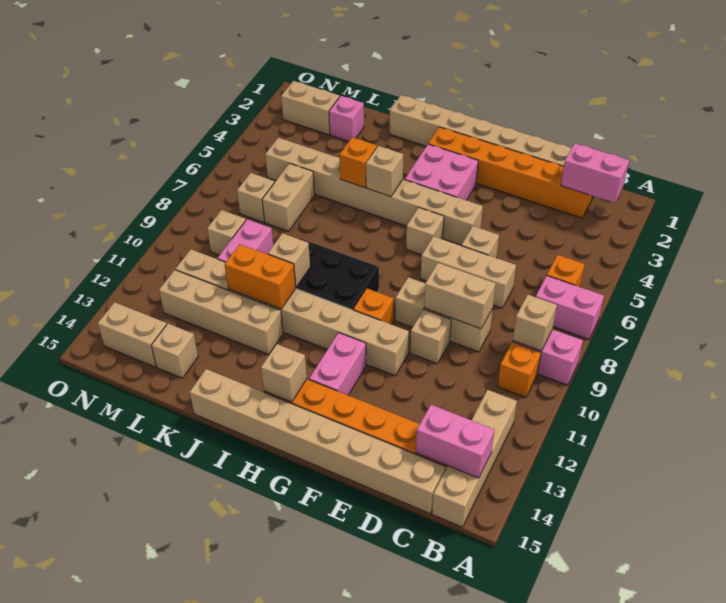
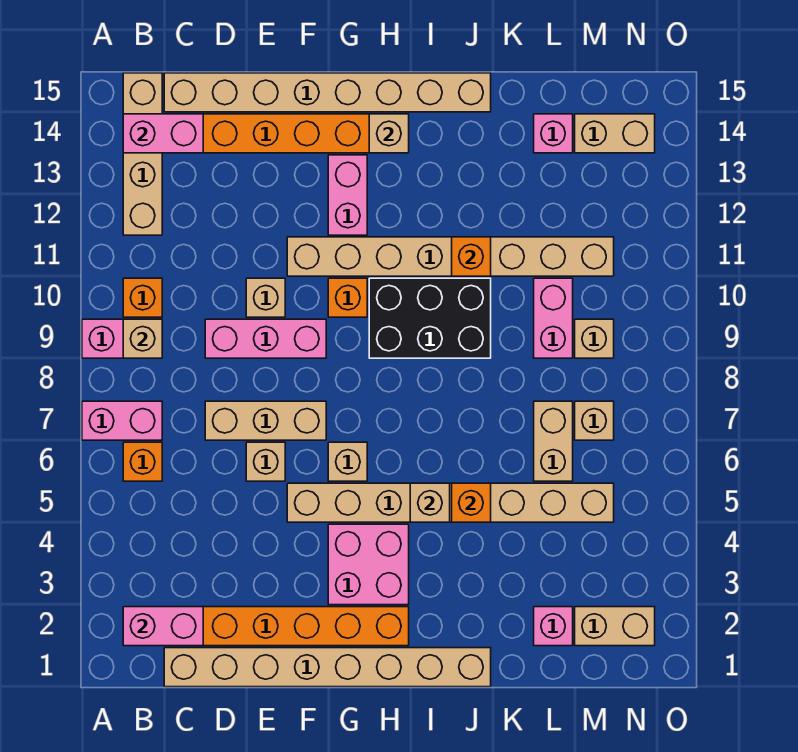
tan 1x3 brick [395,277,493,352] -> pink 1x3 brick [205,319,326,358]
tan 1x2 brick [424,263,496,329] -> none
tan 1x1 brick [268,233,310,287] -> none
orange 1x2 brick [224,244,296,309] -> orange 1x1 brick [452,237,491,276]
tan 1x4 brick [159,270,283,355] -> none
tan 1x1 brick [151,324,198,378] -> pink 1x1 brick [534,114,573,153]

